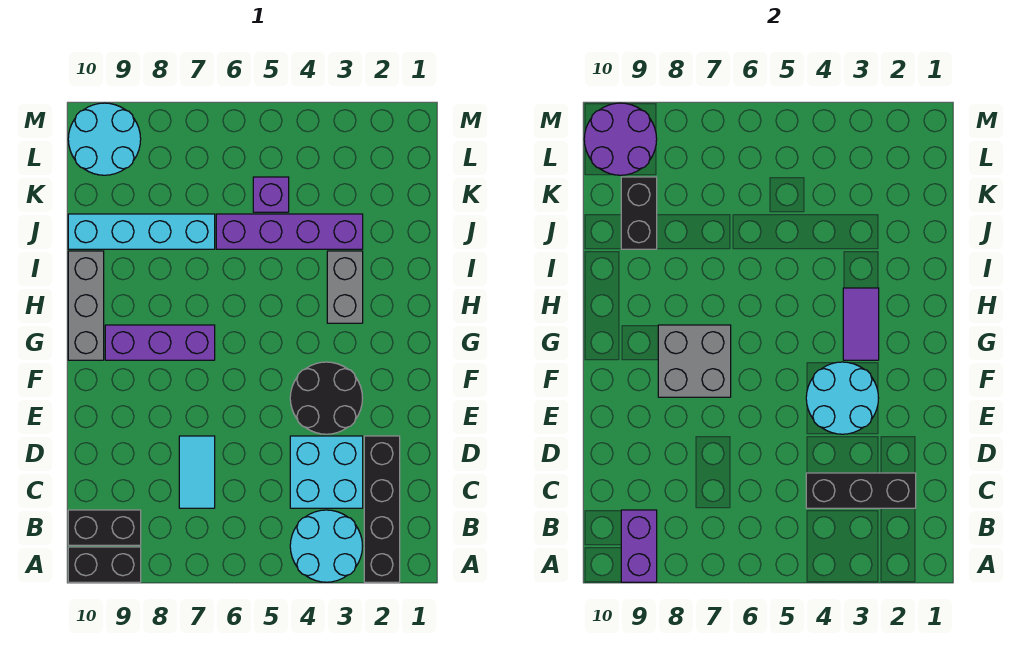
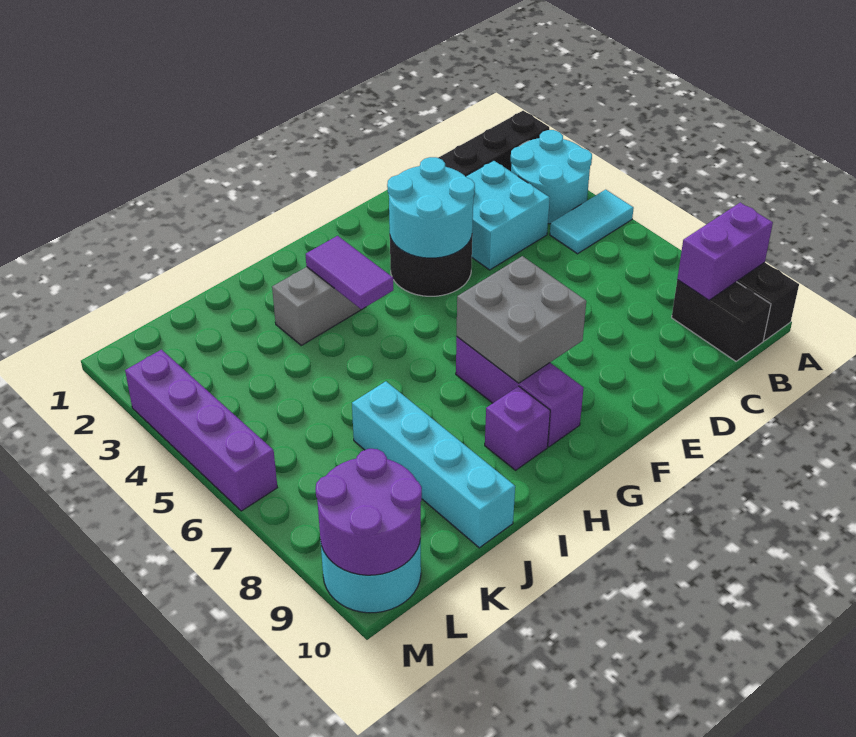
black 1x3 brick [806,473,916,508] -> none
cyan 1x2 tile [179,436,215,508] -> cyan 1x2 tile moved to [550,190,634,254]
purple 1x2 tile [843,288,879,360] -> purple 1x2 tile turned to [306,236,393,309]
grey 1x3 brick [68,251,104,360] -> none
purple 1x4 brick [216,214,363,249] -> purple 1x4 brick moved to [125,350,278,511]
black 1x2 brick [621,177,657,249] -> none
purple 1x1 brick [253,177,289,212] -> purple 1x1 brick moved to [485,386,550,470]

